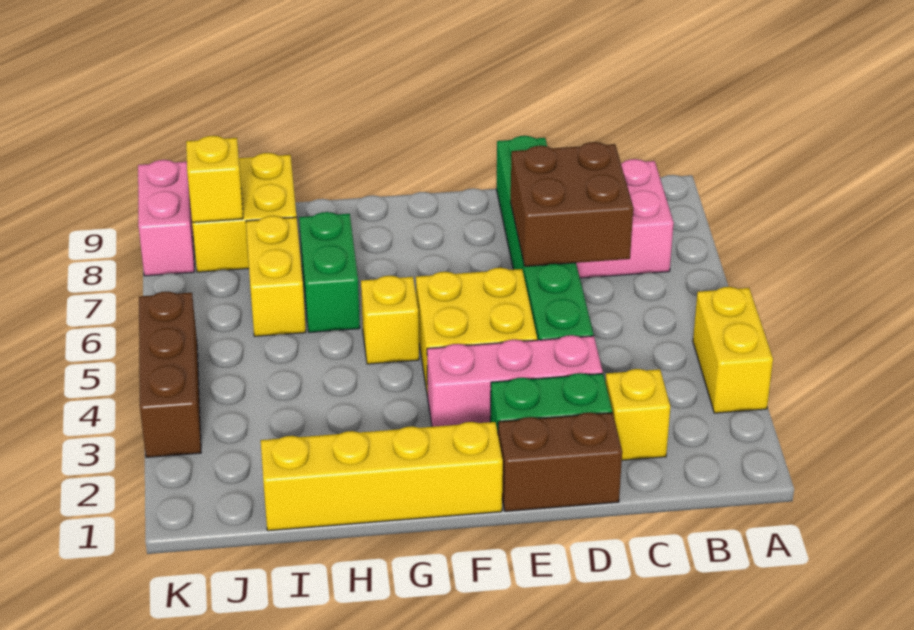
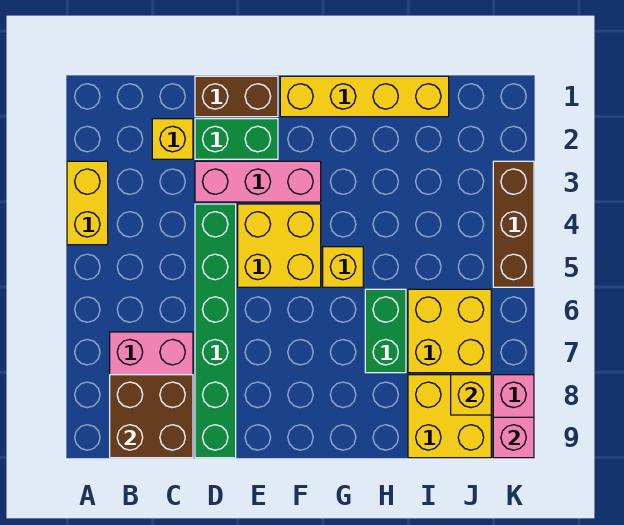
brown 2x2 brick [511,142,633,266] -> brown 2x2 brick moved to [110,375,193,458]
yellow 1x2 brick [246,216,306,336] -> yellow 2x2 brick [408,289,491,373]
none -> pink 1x1 brick [493,417,534,458]

